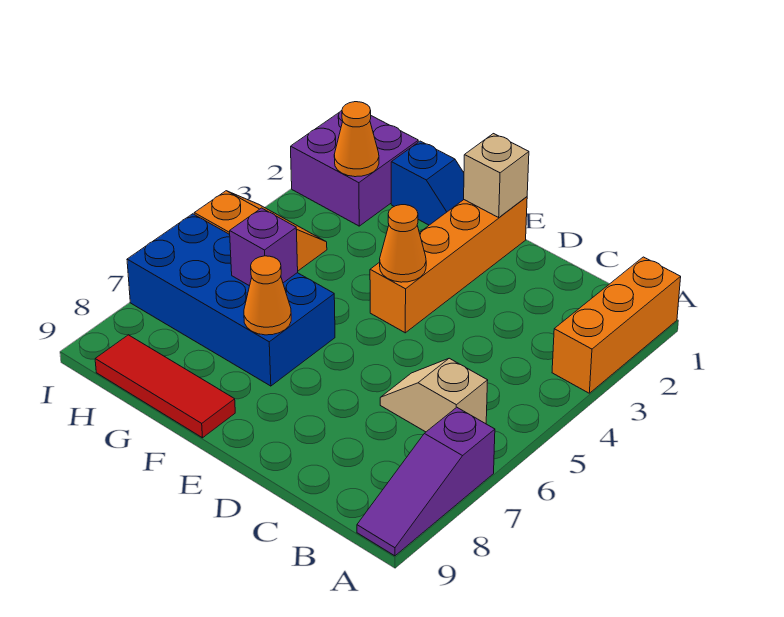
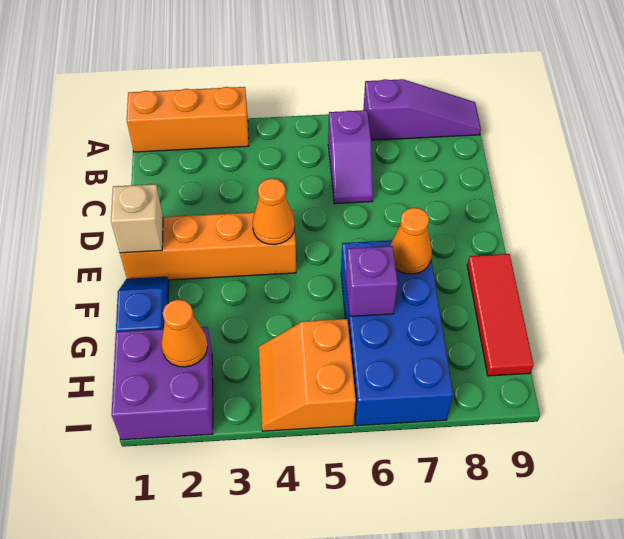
tan 1x2 slope [380,358,488,432] -> purple 1x2 slope [328,110,373,204]

